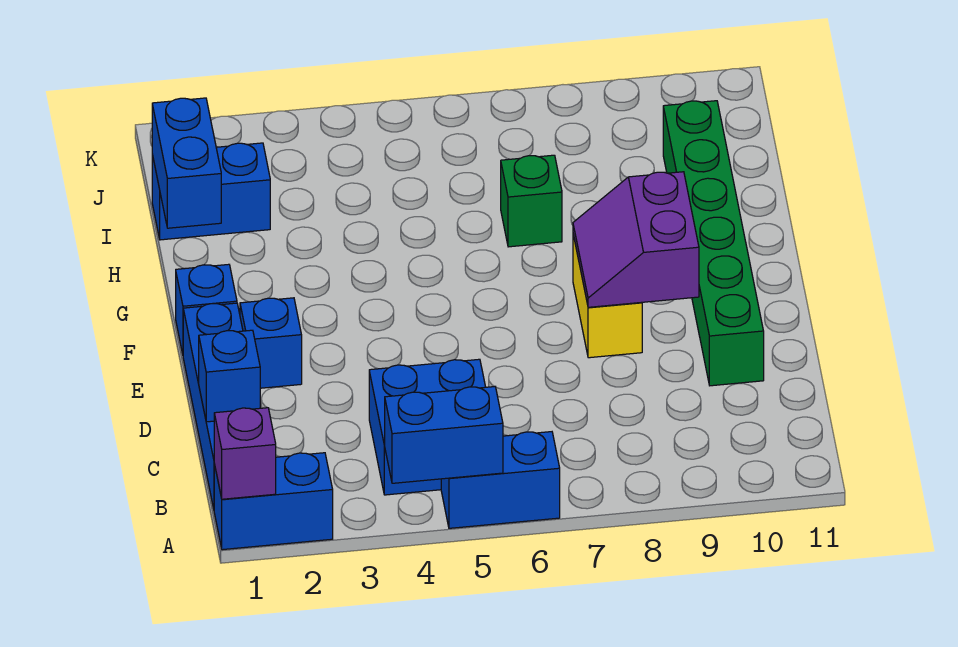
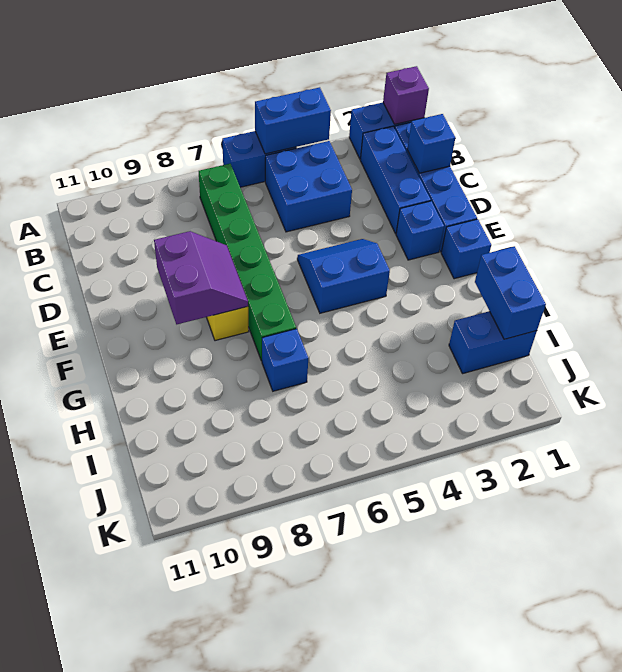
none -> blue 1x3 brick [360,126,431,234]
green 1x6 brick [663,101,764,386] -> green 1x6 brick moved to [199,164,296,361]
none -> blue 2x2 slope [297,239,390,313]
green 1x1 brick [501,155,562,247] -> blue 1x1 brick [262,329,308,391]

